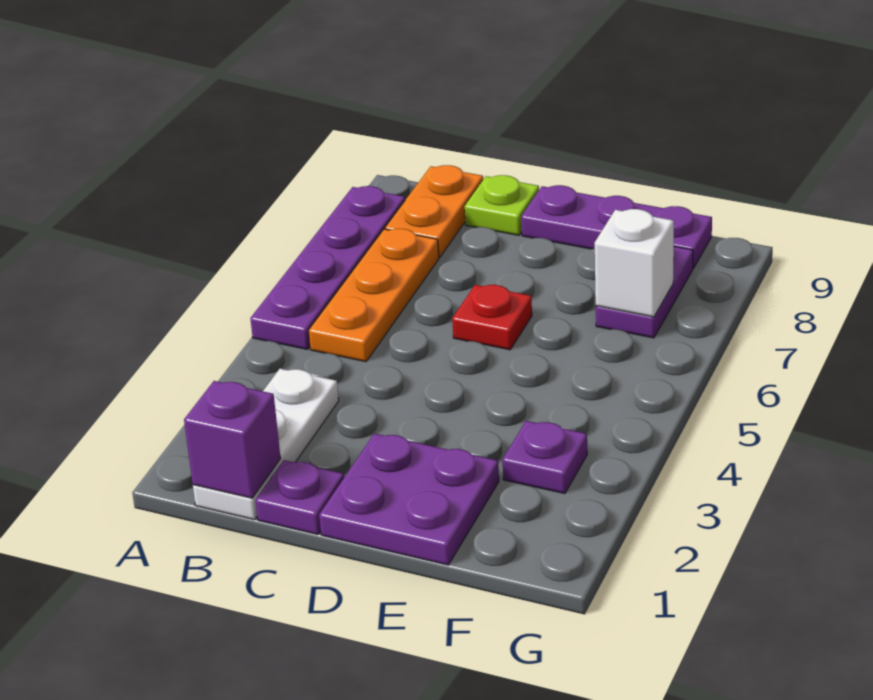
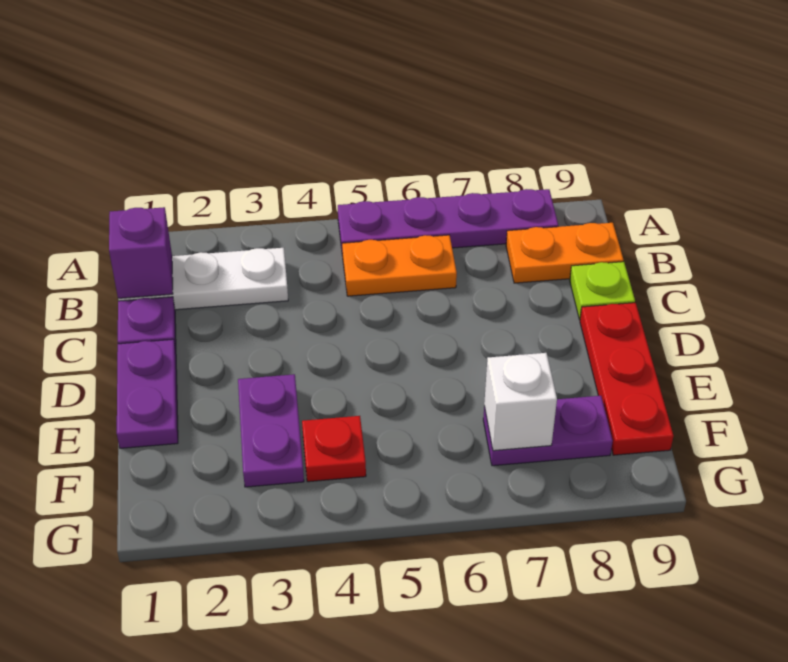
orange 1x3 plate [309,229,439,362] -> orange 1x2 plate [342,235,457,296]
purple 2x2 plate [319,433,499,565] -> purple 1x2 plate [117,339,178,448]
red 1x1 plate [452,285,532,350] -> red 1x1 plate moved to [302,416,366,482]
purple 1x3 plate [521,185,712,268] -> red 1x3 plate [580,303,673,455]
purple 1x1 plate [503,421,587,494] -> purple 1x2 plate [238,374,304,487]

